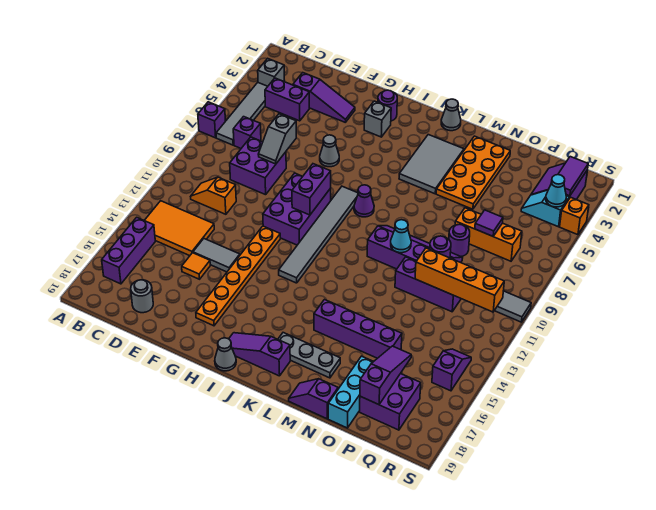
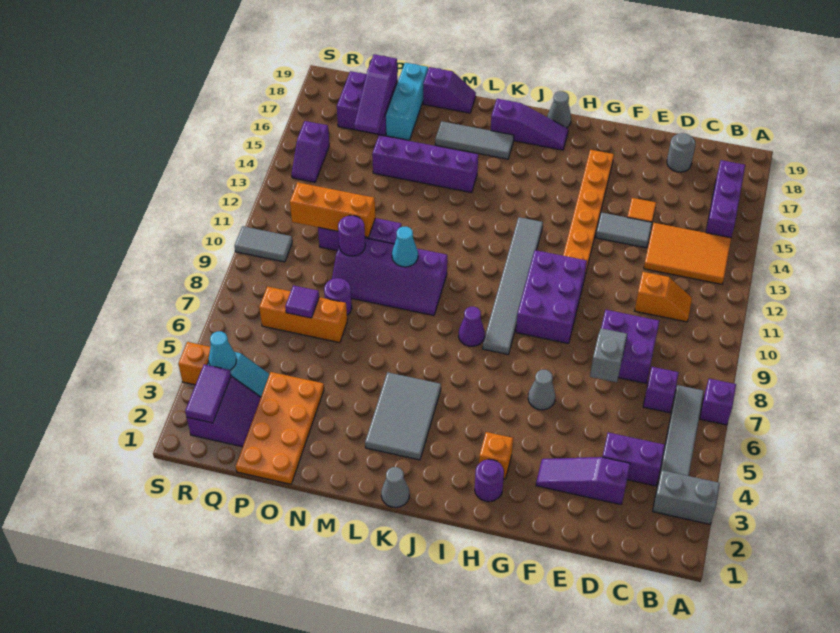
grey 1x1 brick [258,58,285,86] -> grey 1x2 brick [653,470,720,524]
grey 1x1 brick [364,101,391,137] -> orange 1x1 brick [479,432,513,479]
purple 1x2 brick [292,164,331,215] -> none
grey 1x3 plate [278,333,340,378] -> grey 1x3 tile [435,121,514,159]
orange 2x4 plate [436,136,510,209] -> orange 2x4 plate moved to [236,372,324,484]
orange 1x4 brick [415,248,504,312] -> orange 1x3 brick [290,182,375,237]

